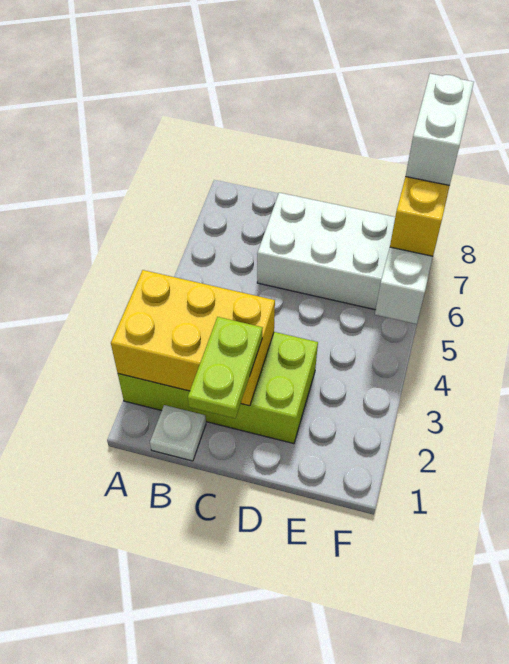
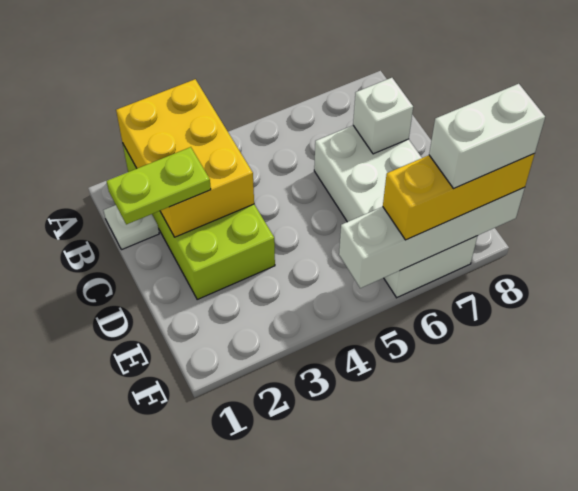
none -> white 1x1 brick [353,78,413,154]

